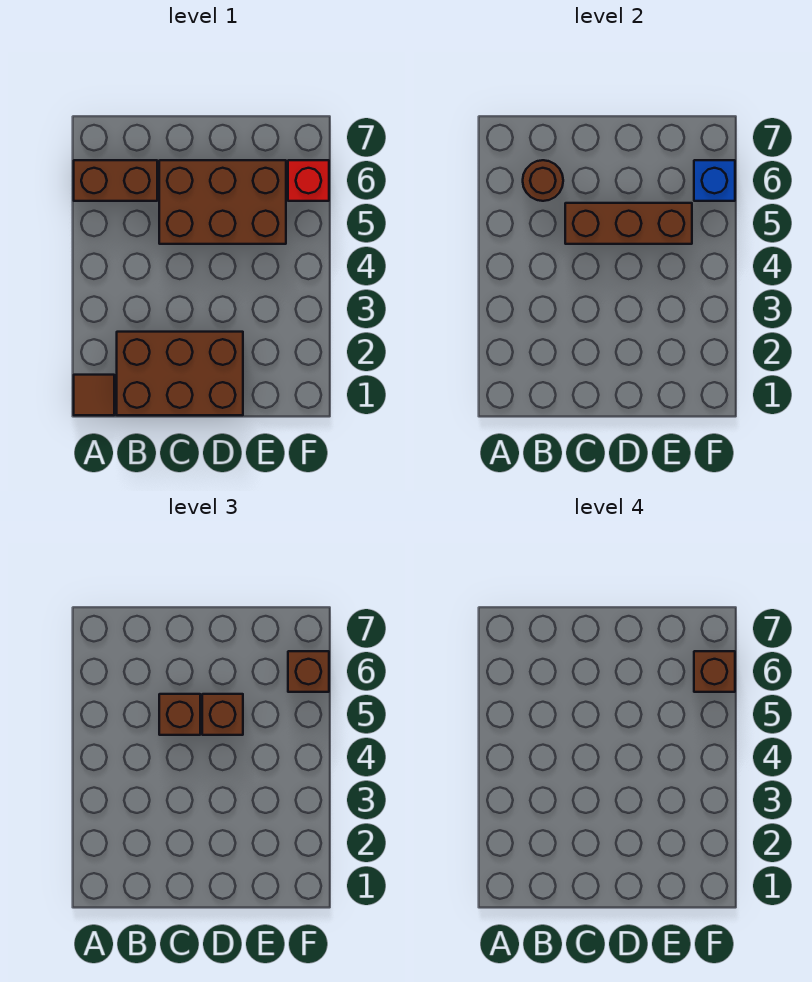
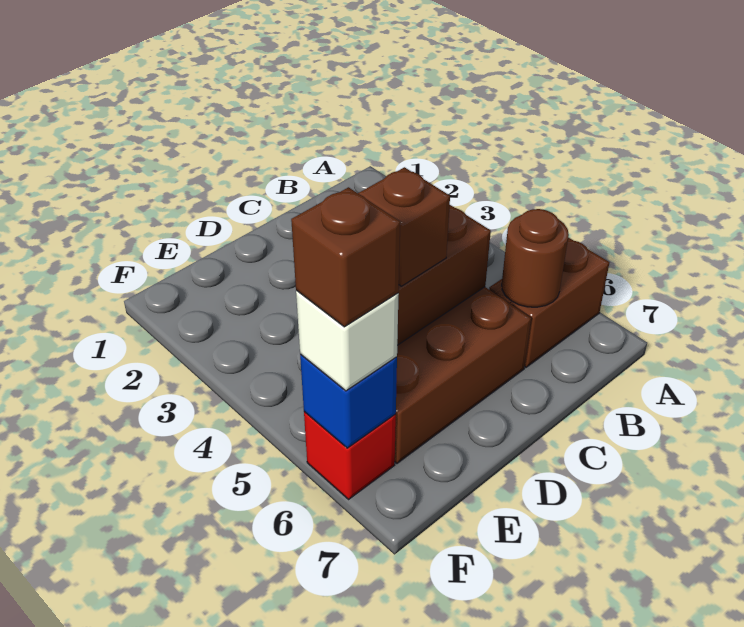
brown 1x1 tile [74,375,114,415] -> none
brown 2x3 brick [117,332,243,415] -> none
brown 1x1 brick [159,694,200,735] -> none
brown 1x1 brick [288,651,329,692] -> white 1x1 brick [296,290,399,391]

